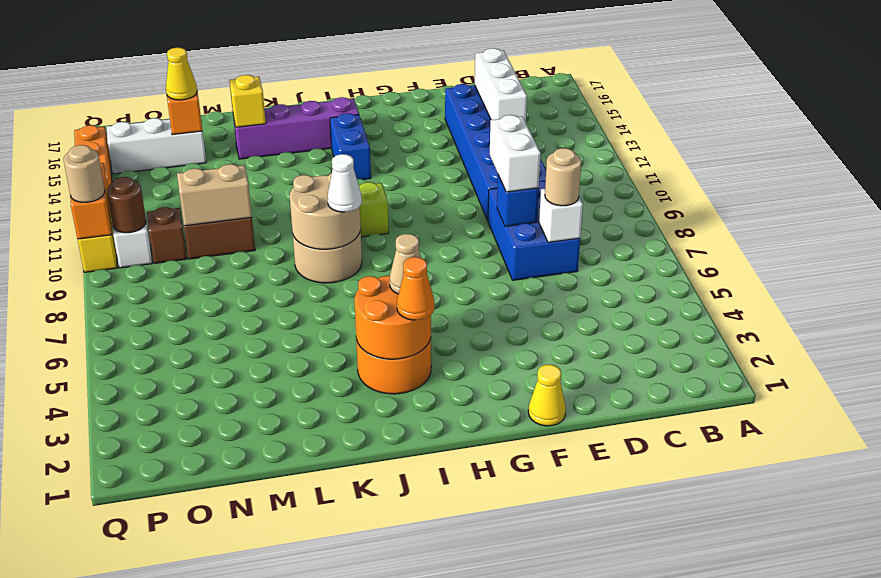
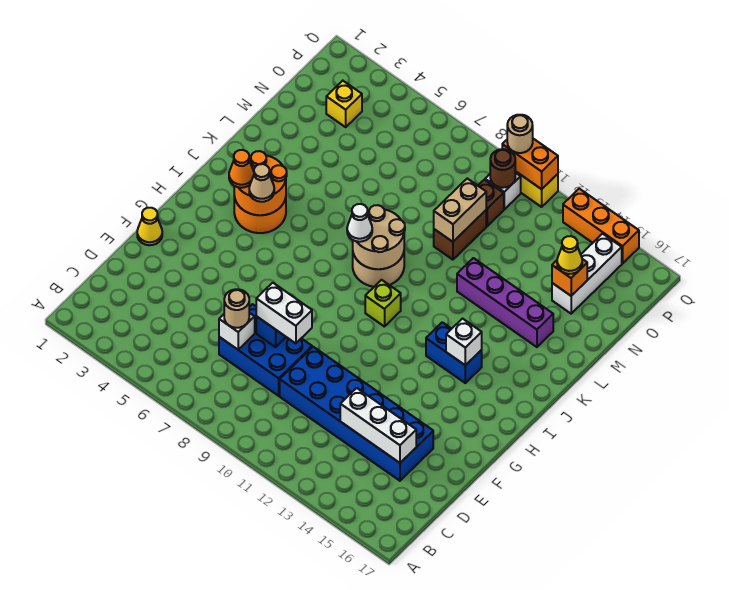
none -> white 1x1 brick [446,319,482,365]
purple 1x4 brick [233,97,359,159] -> purple 1x4 brick turned to [457,258,553,347]
yellow 1x1 brick [229,75,266,127] -> yellow 1x1 brick moved to [326,81,362,127]

